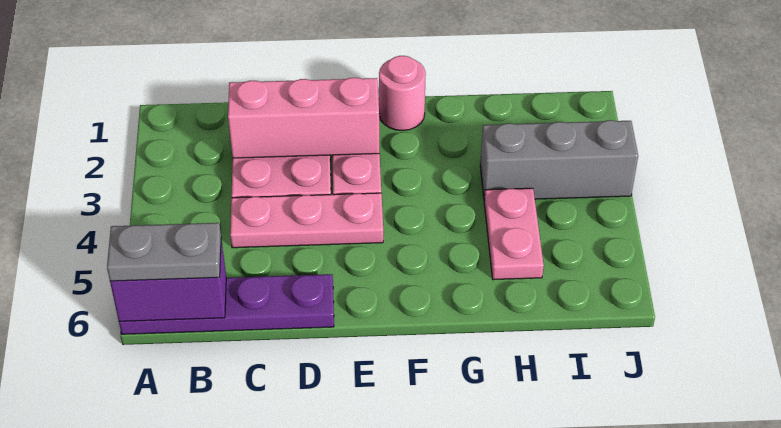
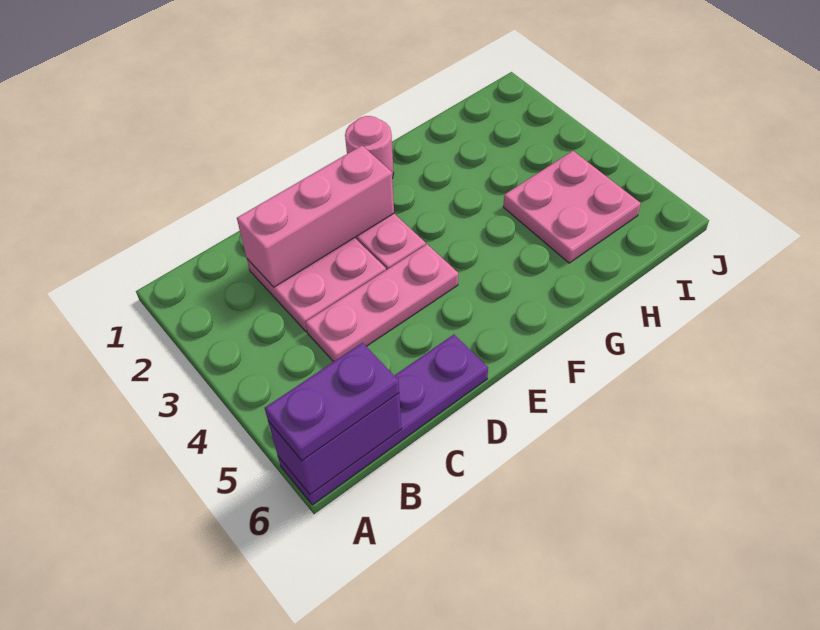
grey 1x2 plate [107,223,221,281] -> purple 1x2 plate [265,343,399,460]
grey 1x3 brick [480,120,638,199] -> none
pink 1x2 plate [484,188,544,280] -> pink 2x2 plate [503,151,641,263]

